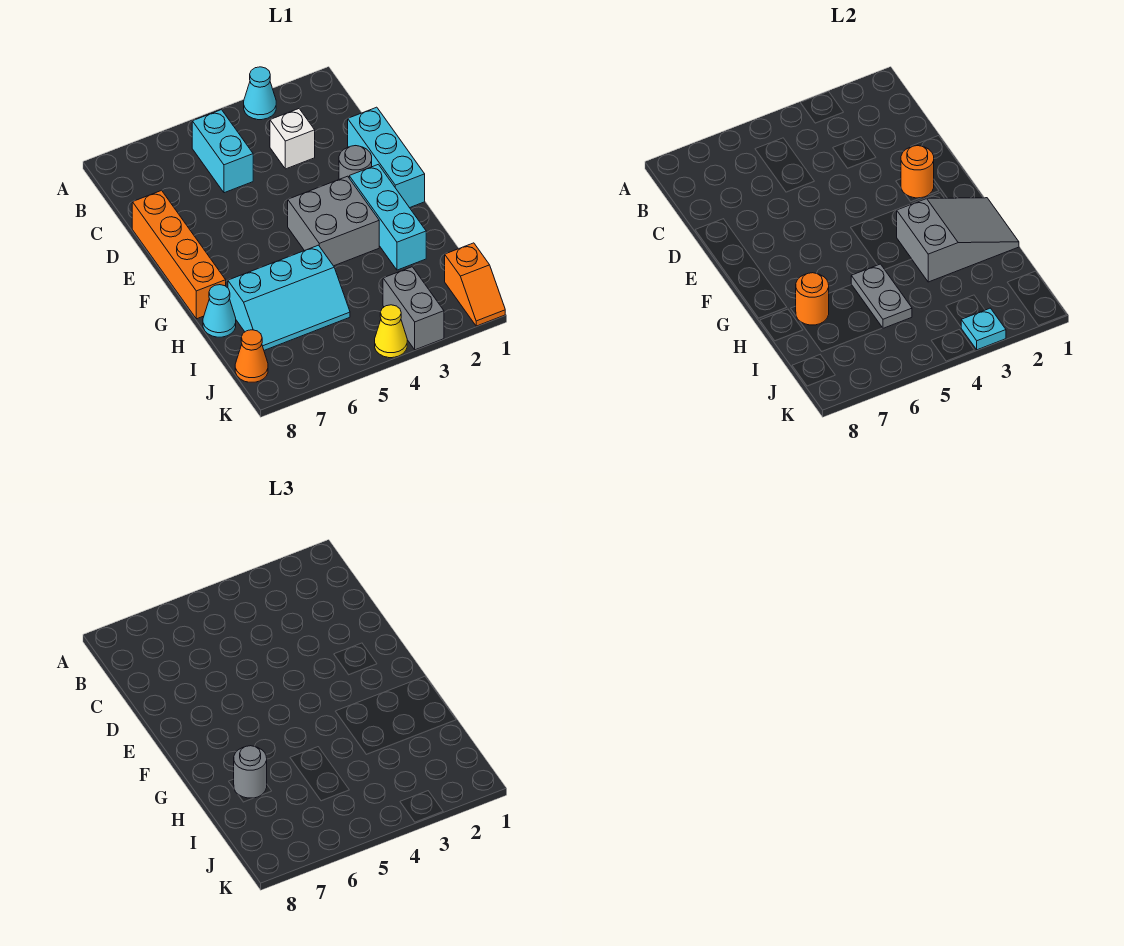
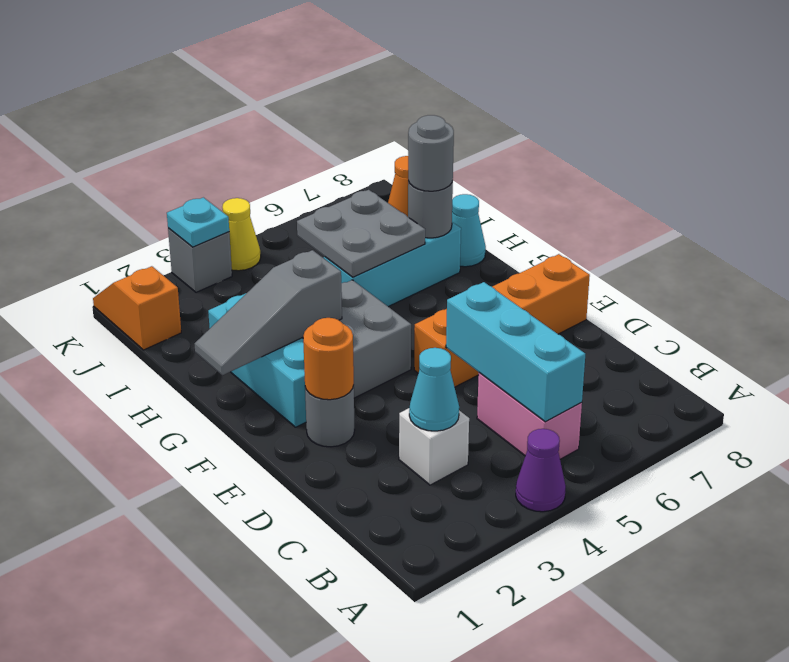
cyan 1x1 cone [244,67,276,120] -> cyan 1x1 cone moved to [409,348,459,431]
none -> purple 1x1 cone [516,429,566,512]
cyan 1x2 brick [192,110,253,193] -> pink 1x2 brick [477,373,582,459]
cyan 1x3 brick [348,107,425,208] -> cyan 1x3 brick moved to [446,282,585,422]
orange 1x4 brick [132,191,226,319] -> orange 1x4 brick turned to [414,254,590,387]
grey 2x3 slope [897,198,1019,282] -> grey 1x3 slope [195,250,342,375]
grey 1x2 plate [851,264,912,328] -> grey 2x2 plate [297,190,425,277]
orange 1x1 round brick [796,273,829,325] -> grey 1x1 round brick [408,181,453,238]
grey 1x2 brick [383,267,444,350] -> grey 1x1 brick [168,228,232,292]

